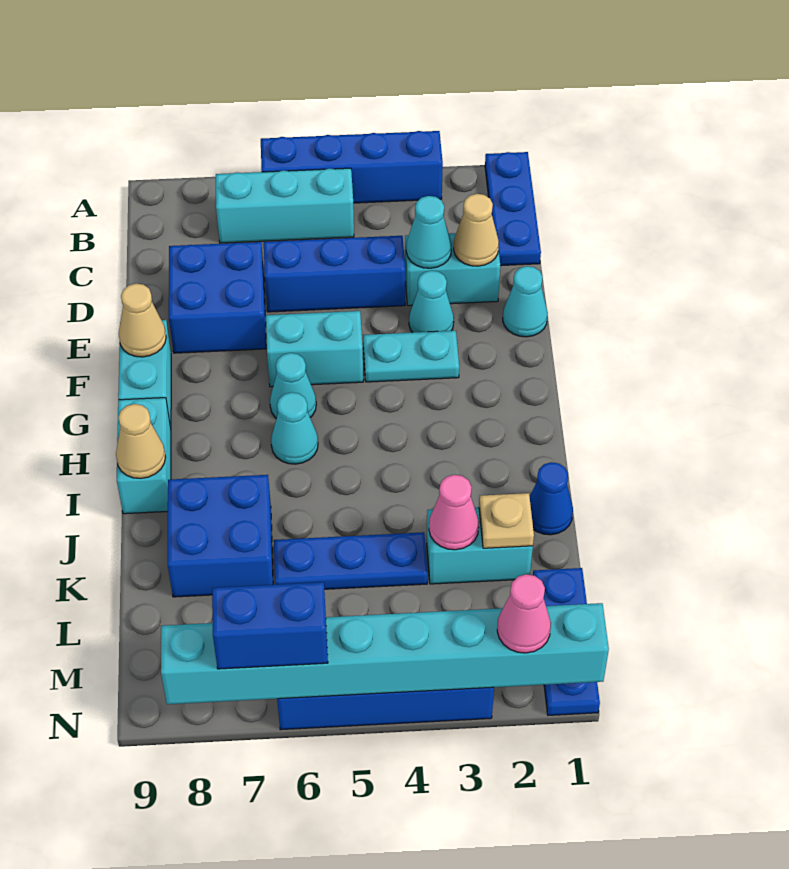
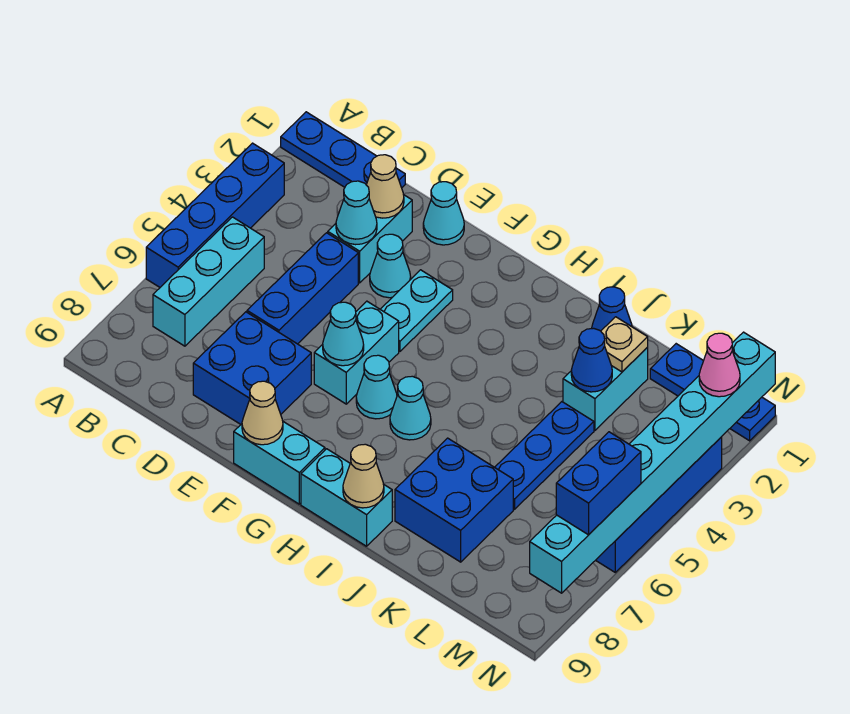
none -> cyan 1x1 cone [323,302,364,366]
pink 1x1 cone [429,475,479,550] -> blue 1x1 cone [571,328,612,392]

